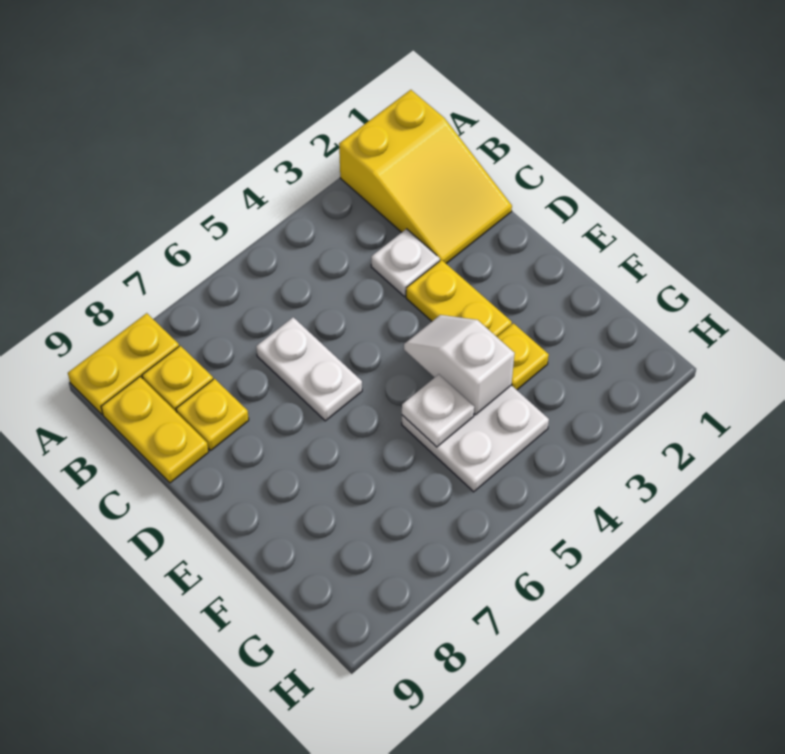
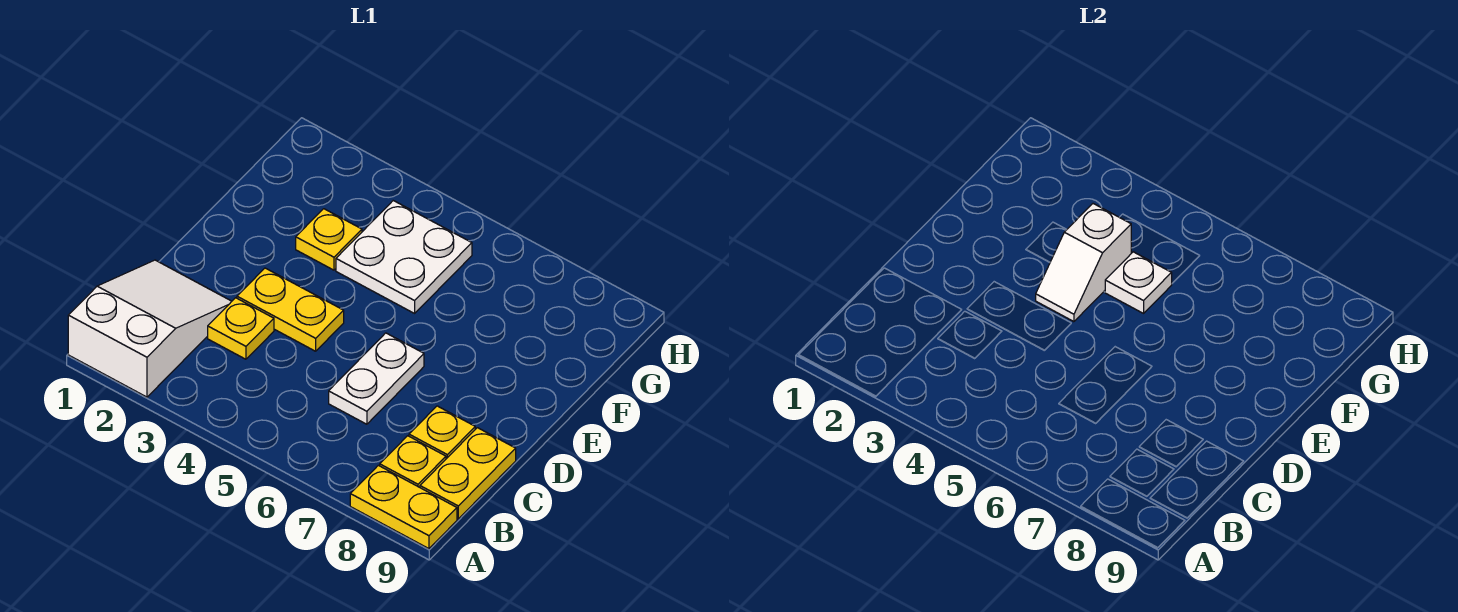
yellow 2x3 slope [339,90,512,263] -> white 2x3 slope [68,260,232,397]
white 1x1 plate [371,229,440,297] -> yellow 1x1 plate [208,298,274,359]
yellow 1x2 plate [406,260,512,337] -> yellow 1x2 plate turned to [237,268,344,351]

